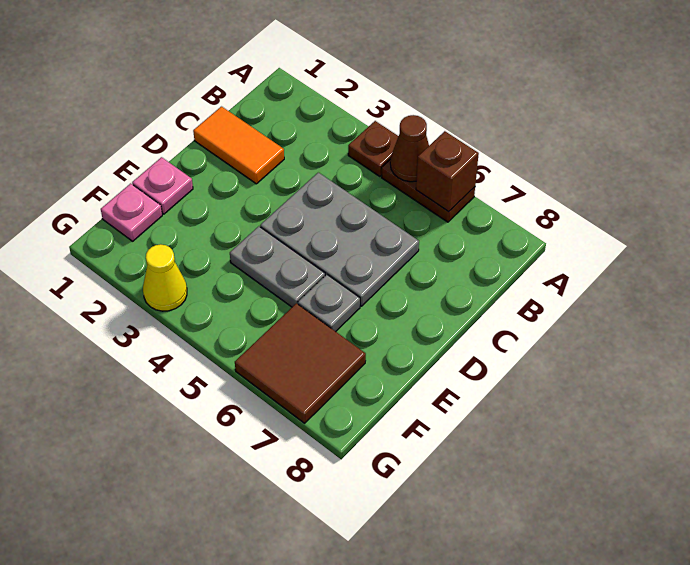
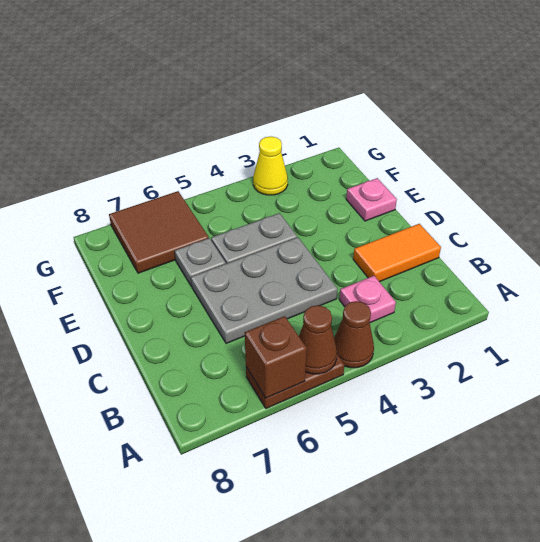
brown 1x1 plate [348,121,398,177] -> brown 1x1 cone [334,301,374,368]
pink 1x1 plate [101,183,162,241] -> pink 1x1 plate moved to [339,276,396,323]

